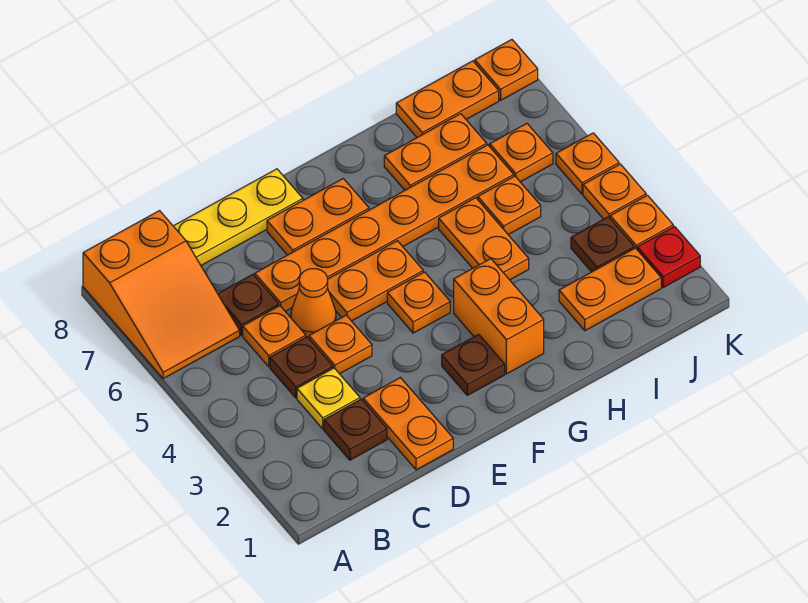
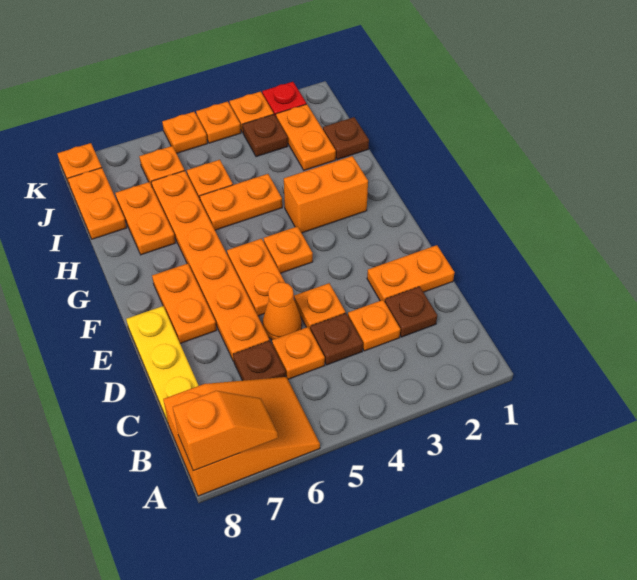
none -> orange 1x2 slope [173,391,278,471]
yellow 1x1 plate [297,368,360,429] -> orange 1x1 plate [348,300,400,351]
brown 1x1 plate [442,334,505,395] -> brown 1x1 plate moved to [323,117,369,160]

